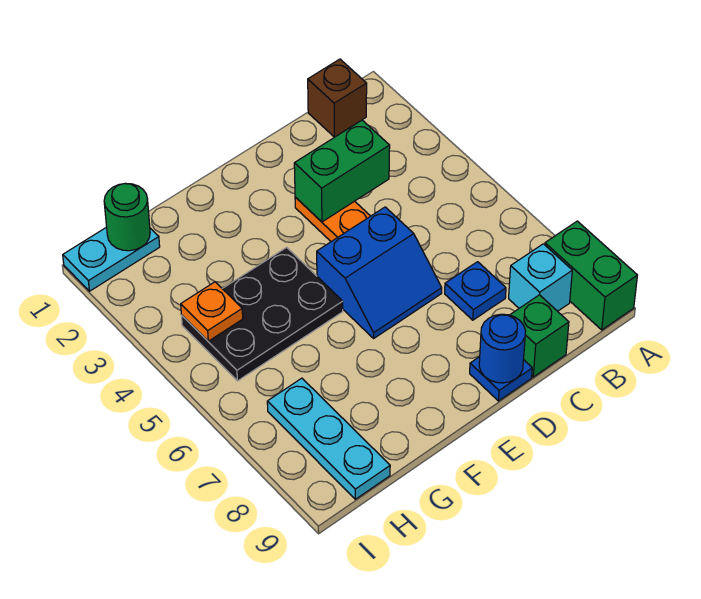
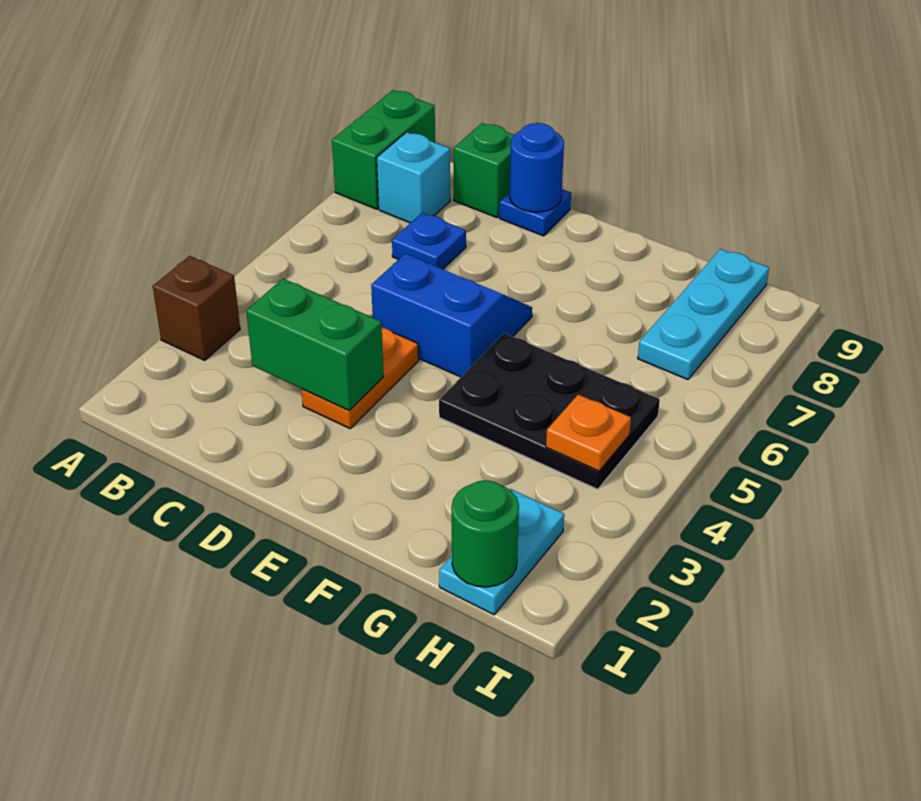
brown 1x1 brick [308,59,367,137] -> brown 1x1 brick moved to [153,256,240,360]
cyan 1x2 plate [63,227,160,291] -> cyan 1x2 plate turned to [439,489,564,615]

